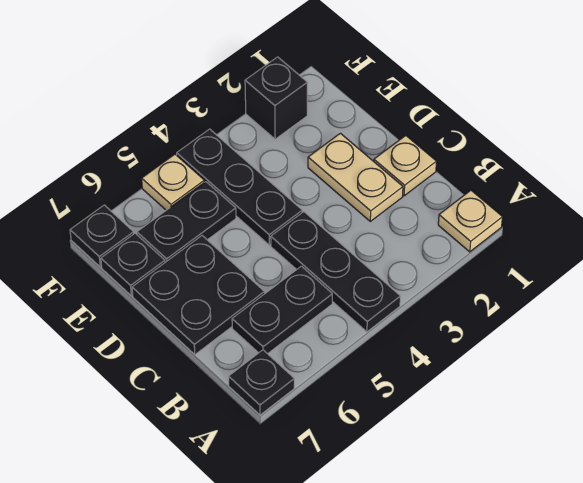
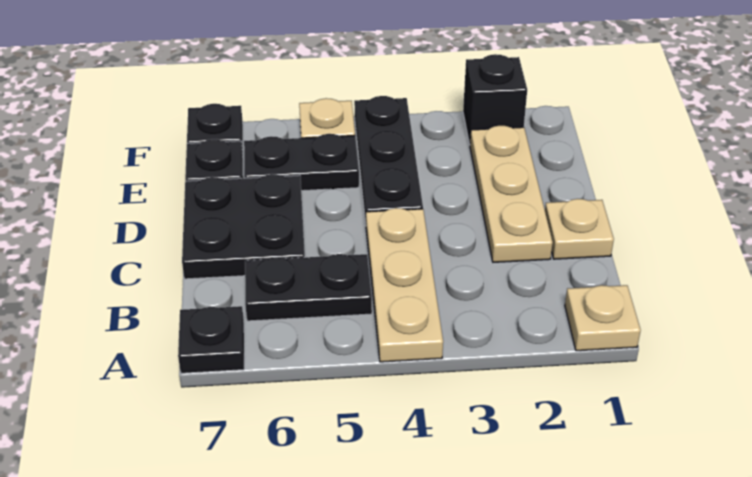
black 1x3 plate [271,212,400,332] -> tan 1x3 plate [366,208,443,362]
tan 1x2 plate [308,133,403,221] -> tan 1x3 plate [470,126,553,262]

